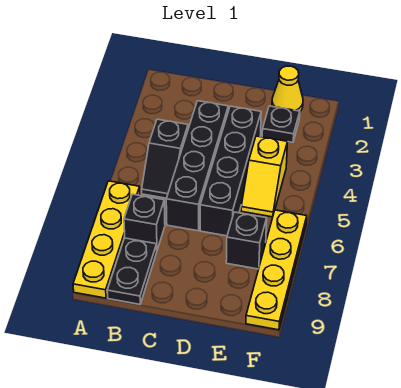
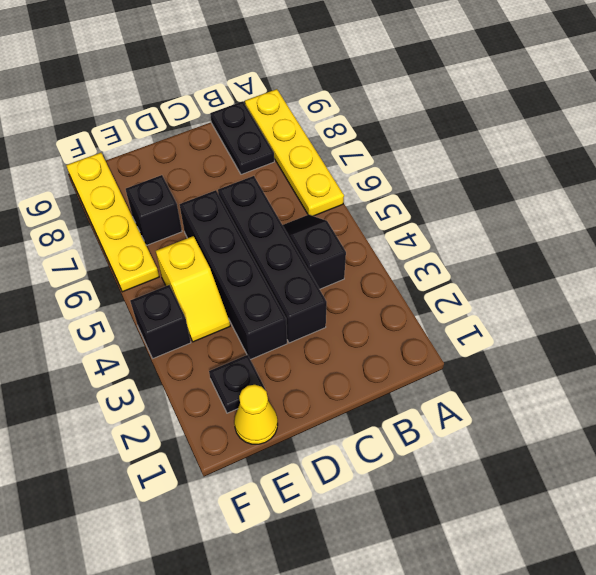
black 1x1 brick [124,194,165,250] -> black 1x1 brick moved to [130,285,191,358]
yellow 1x2 slope [241,136,287,217] -> yellow 1x2 slope turned to [156,236,230,342]

